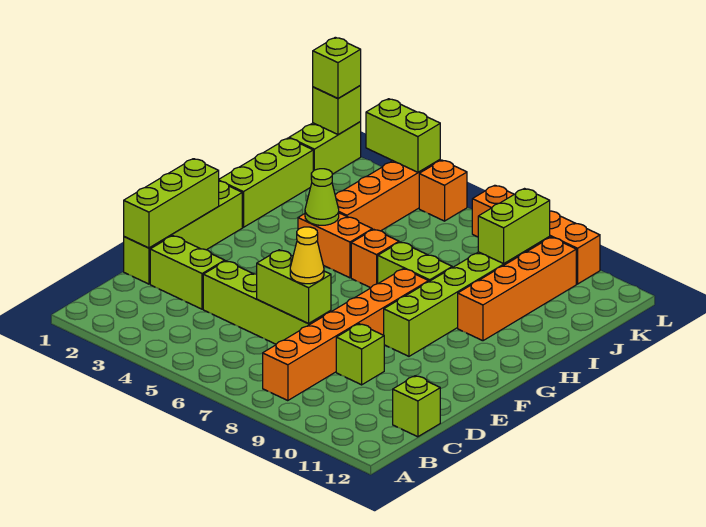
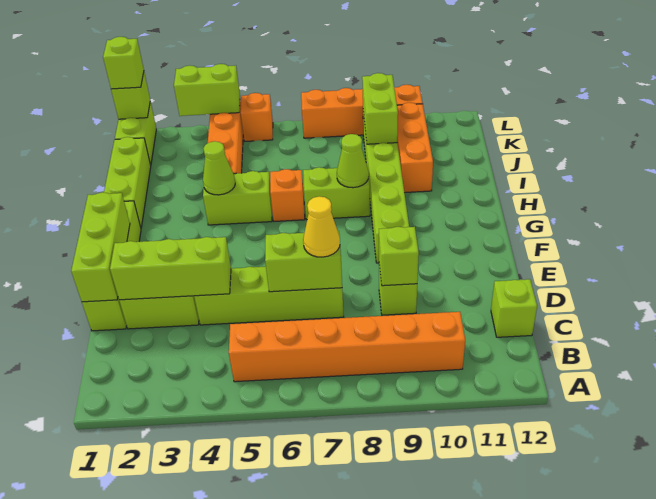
orange 1x6 brick [263,269,429,401] -> orange 1x6 brick turned to [229,312,465,382]
none -> lime 1x3 brick [110,237,231,300]
none -> lime 1x1 brick [379,227,419,286]
orange 1x2 brick [298,213,372,278] -> lime 1x2 brick [203,171,272,225]
none -> lime 1x1 cone [337,134,369,188]
orange 1x4 brick [458,237,576,341] -> orange 1x3 brick [397,103,433,193]

